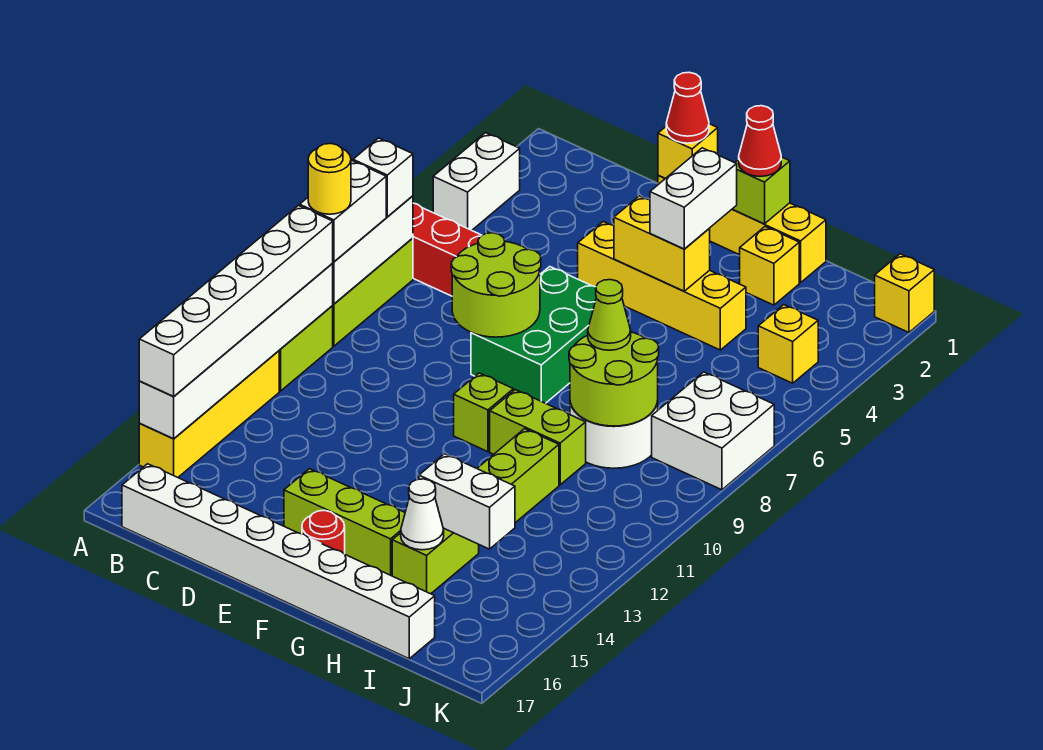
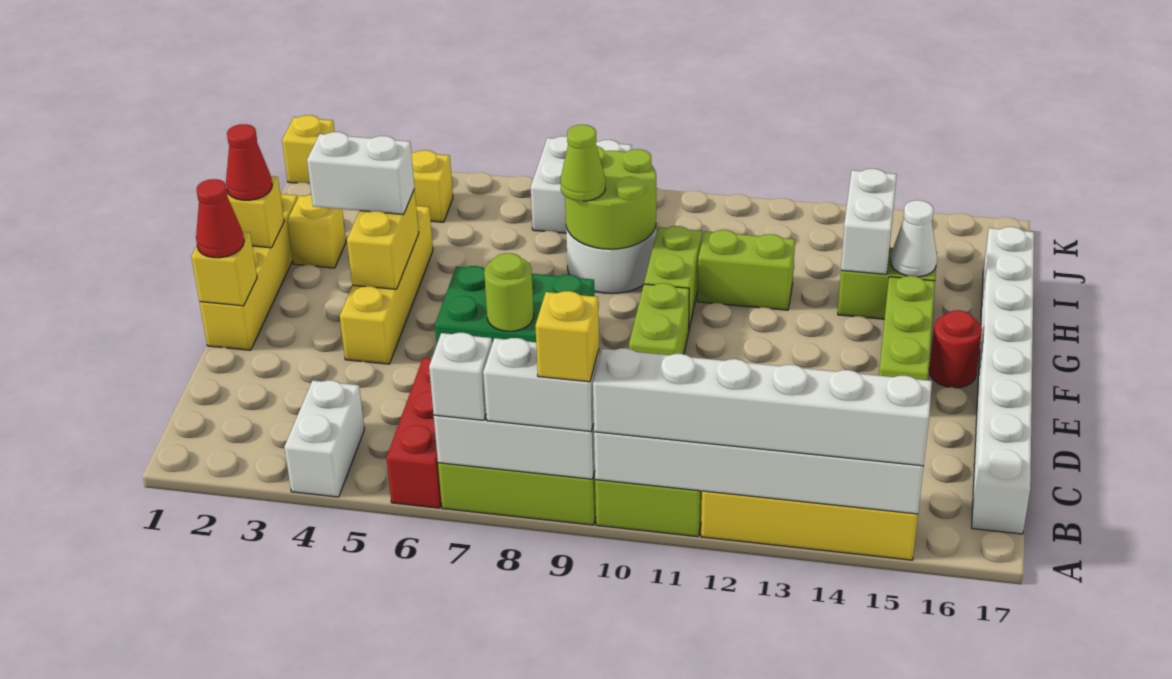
white 1x2 brick [433,133,520,230] -> white 1x2 brick turned to [284,380,364,497]
yellow 1x1 round brick [308,144,351,214] -> yellow 1x1 brick [535,291,599,382]
lime 2x2 round brick [451,233,541,337] -> lime 1x1 round brick [484,253,534,331]
lime 1x1 brick [454,373,513,452] -> lime 1x2 brick [629,283,689,355]
lime 1x1 brick [733,157,790,224] -> yellow 1x1 brick [227,176,284,248]

